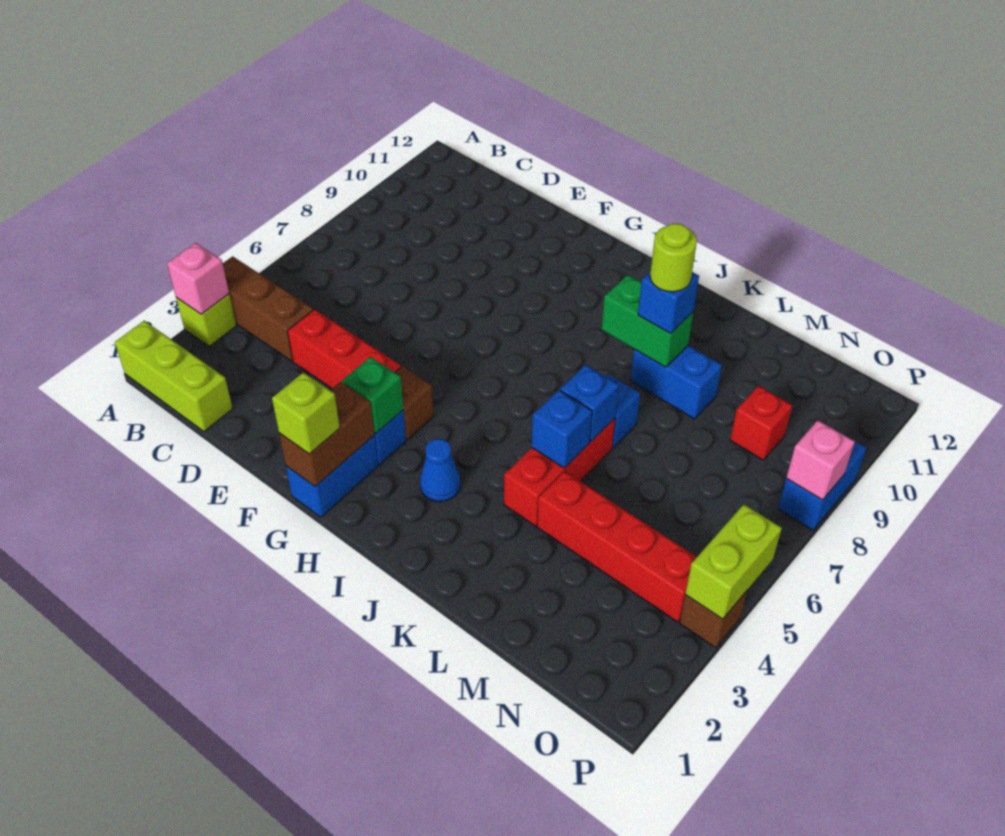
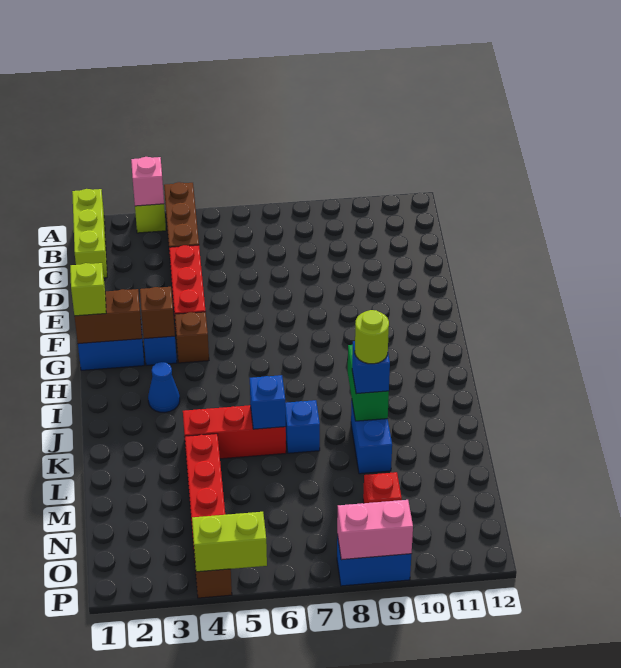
green 1x1 brick [342,357,404,433] -> brown 1x1 brick [140,287,175,339]
blue 1x1 brick [532,390,592,468] -> none
pink 1x1 brick [786,420,855,500] -> pink 1x2 brick [337,500,413,560]

